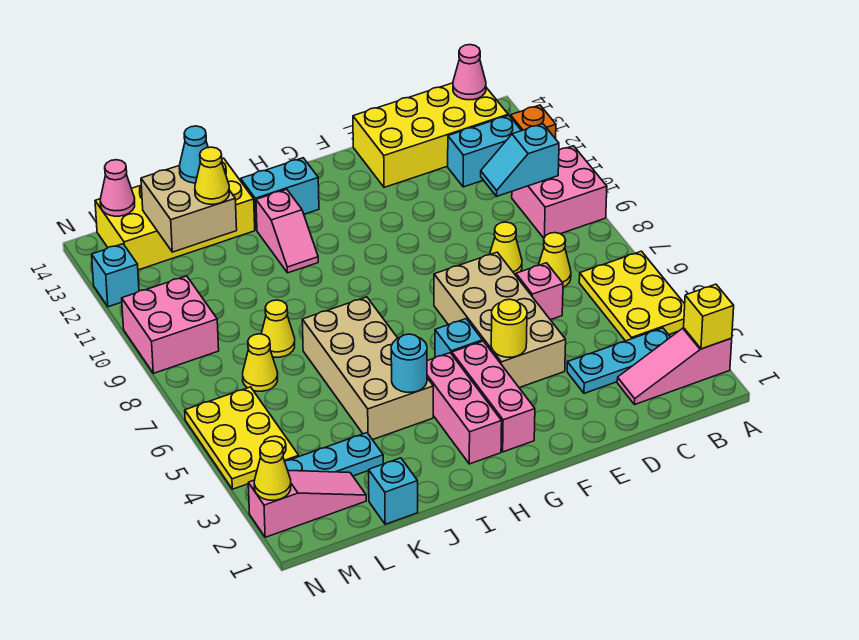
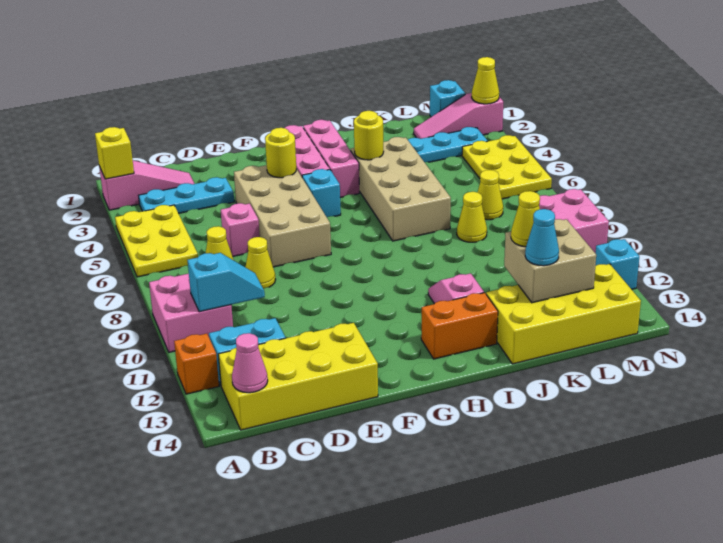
cyan 1x2 brick [241,158,319,230] -> orange 1x2 brick [421,293,498,359]
cyan 1x1 round brick [391,334,427,392] -> yellow 1x1 round brick [354,111,384,160]
cyan 1x1 brick [369,458,418,524] -> cyan 1x1 brick moved to [430,80,465,117]
pink 1x1 cone [100,160,135,216] -> none

